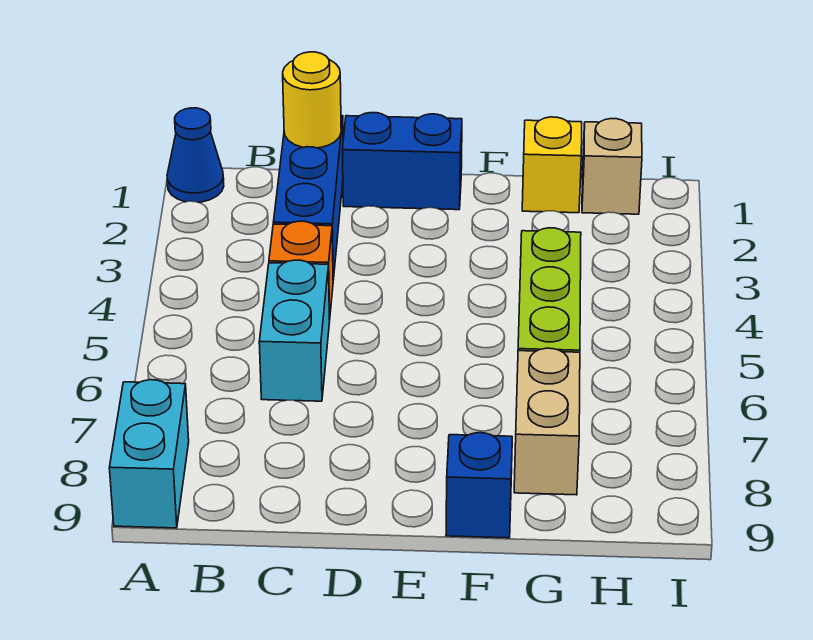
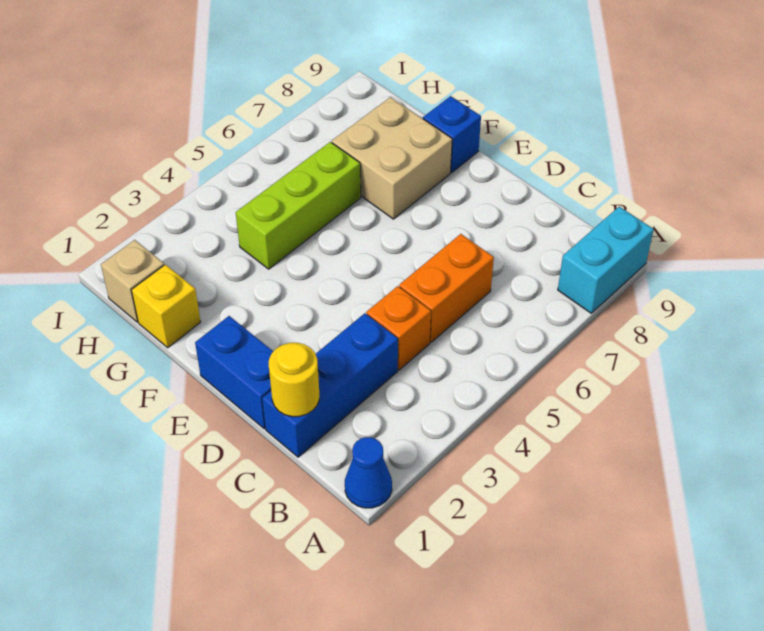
cyan 1x2 brick [259,260,330,401] -> orange 1x2 brick [399,234,494,342]
tan 1x2 brick [514,348,580,495] -> tan 2x2 brick [332,97,452,219]

